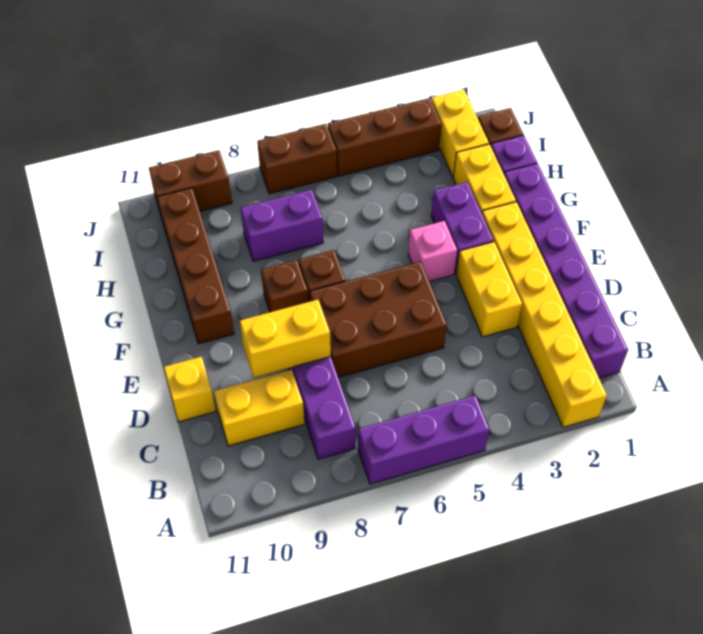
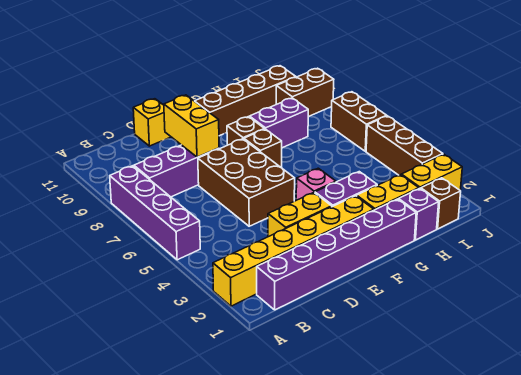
purple 1x3 brick [358,395,490,484] -> purple 1x4 brick [110,166,200,260]
yellow 1x2 brick [214,369,305,446] -> none
purple 1x2 brick [241,189,323,261] -> purple 1x2 brick turned to [249,98,308,148]
brown 1x2 brick [149,150,232,214] -> brown 1x2 brick turned to [276,68,334,117]

